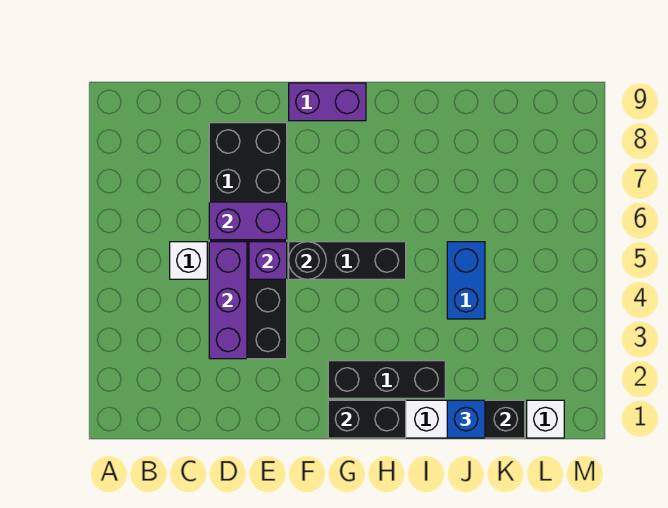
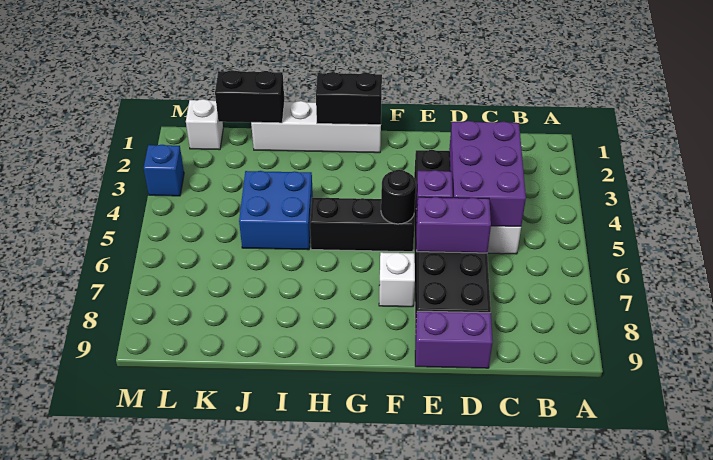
purple 1x3 brick [209,242,247,359] -> purple 2x3 brick [449,121,526,226]
none -> white 1x1 brick [379,252,415,307]
purple 1x2 brick [289,83,366,121] -> purple 1x2 brick moved to [415,311,493,368]
black 1x3 brick [328,361,445,398] -> none
blue 1x1 brick [447,400,485,438] -> blue 1x1 brick moved to [144,145,184,196]
blue 1x2 brick [447,242,485,319] -> blue 2x2 brick [239,171,313,250]

